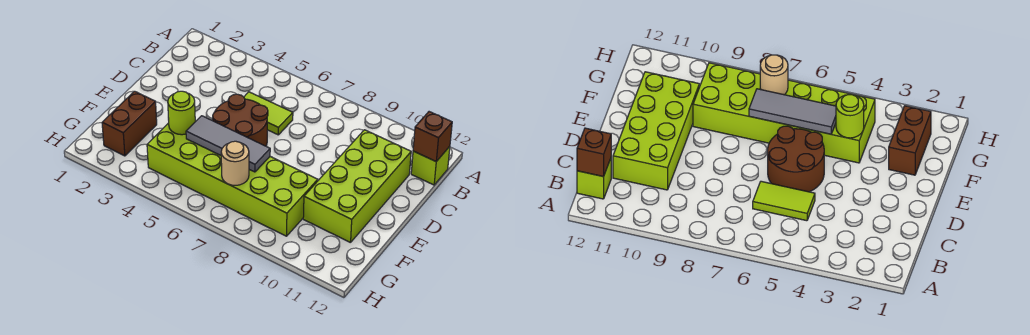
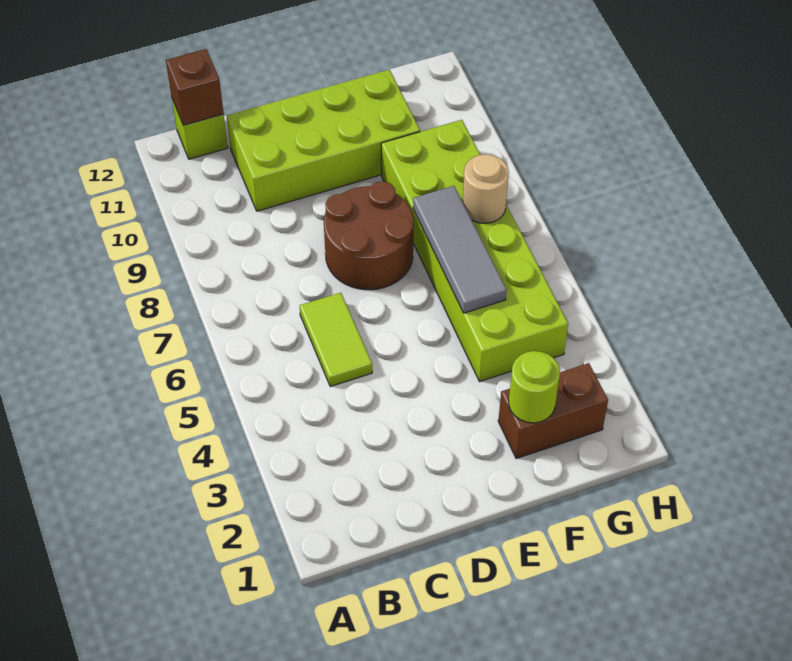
brown 2x2 round brick [213,94,268,146] -> brown 2x2 round brick moved to [324,182,414,290]
lime 1x1 round brick [168,91,195,135] -> lime 1x1 round brick moved to [509,351,560,423]

